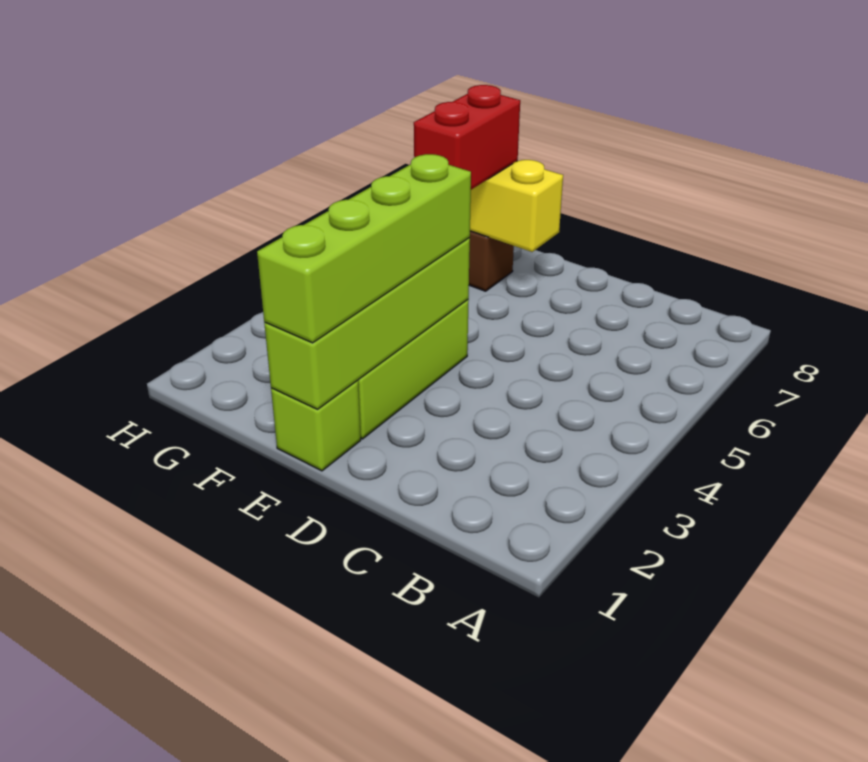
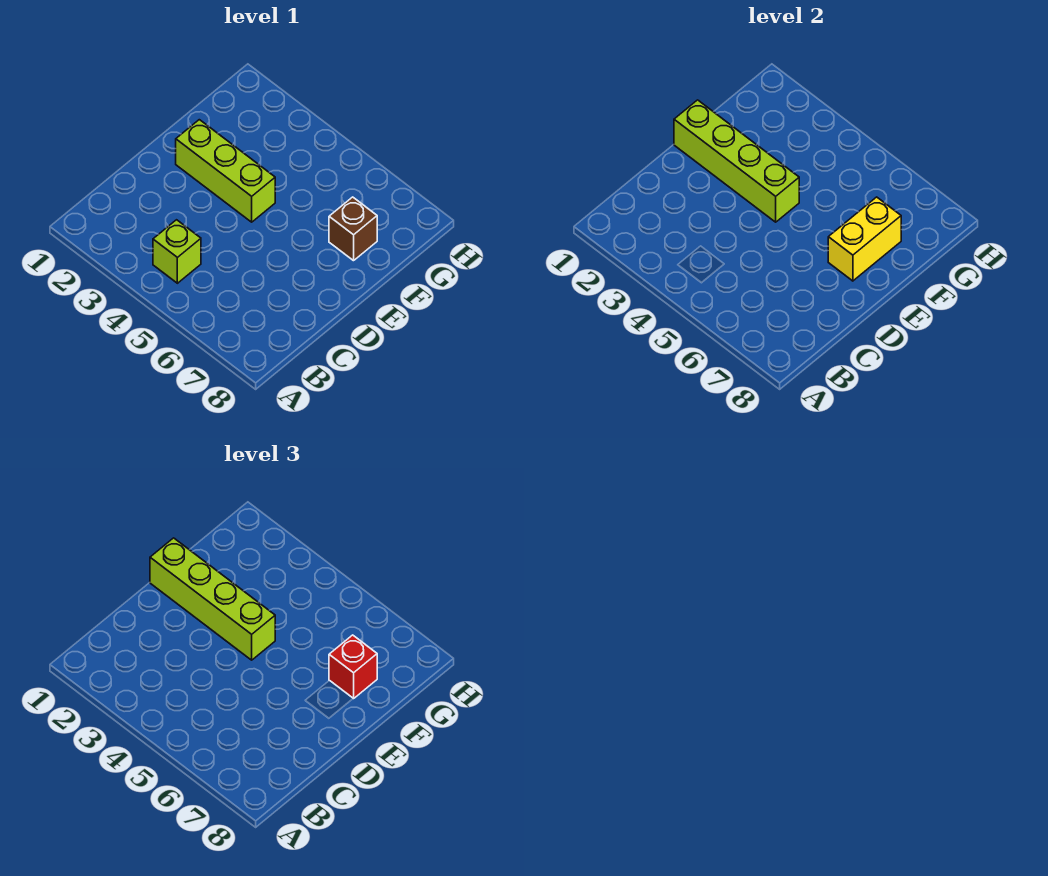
lime 1x1 brick [271,380,361,471] -> lime 1x1 brick moved to [153,220,201,283]
red 1x2 brick [414,85,520,190] -> red 1x1 brick [329,635,377,699]

